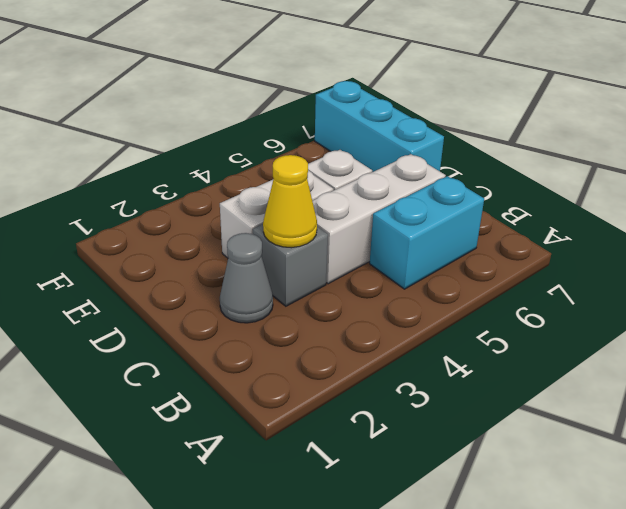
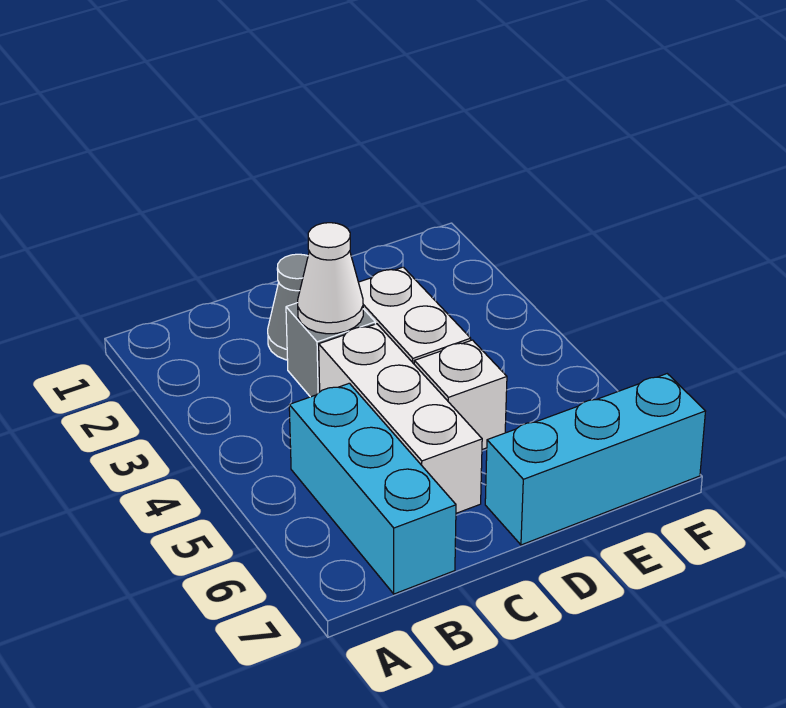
cyan 1x2 brick [370,176,484,289] -> cyan 1x3 brick [289,383,456,594]
yellow 1x1 cone [263,155,317,248] -> white 1x1 cone [298,223,363,334]

